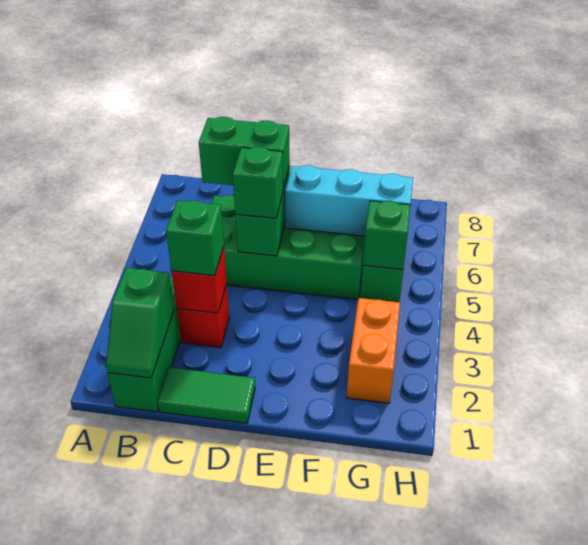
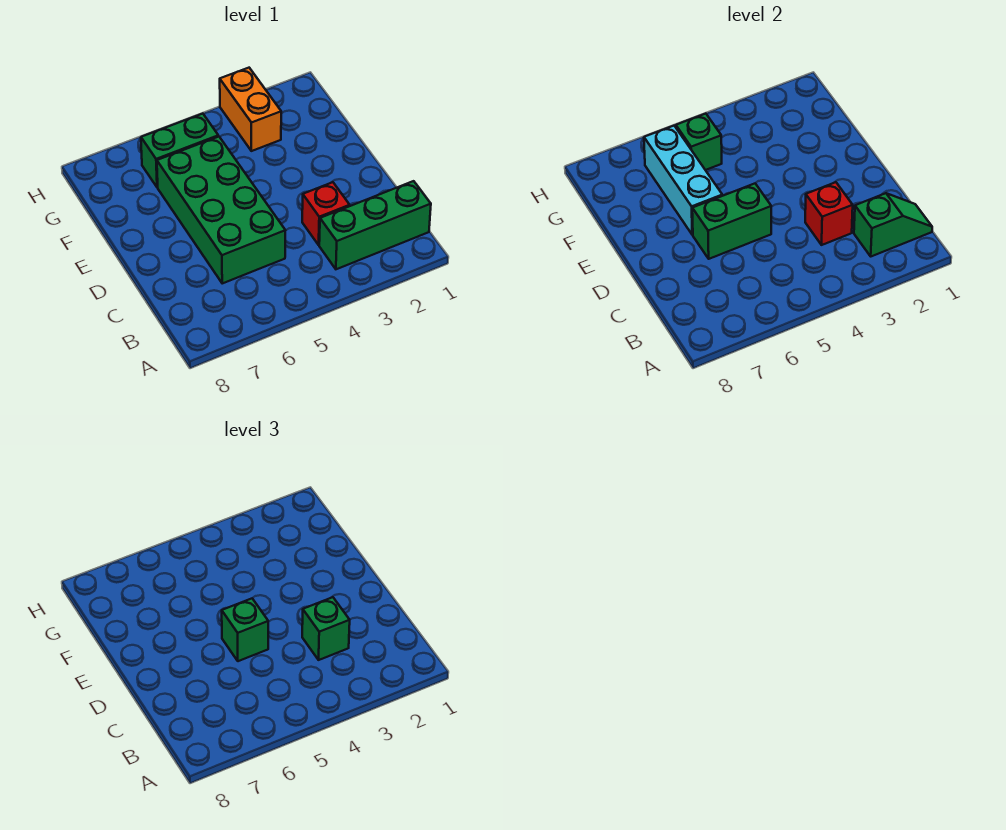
green 1x2 tile [158,367,255,423] -> none
green 1x2 brick [199,117,290,189] -> none
orange 1x2 brick [347,298,400,403] -> orange 1x2 brick turned to [220,68,281,151]

